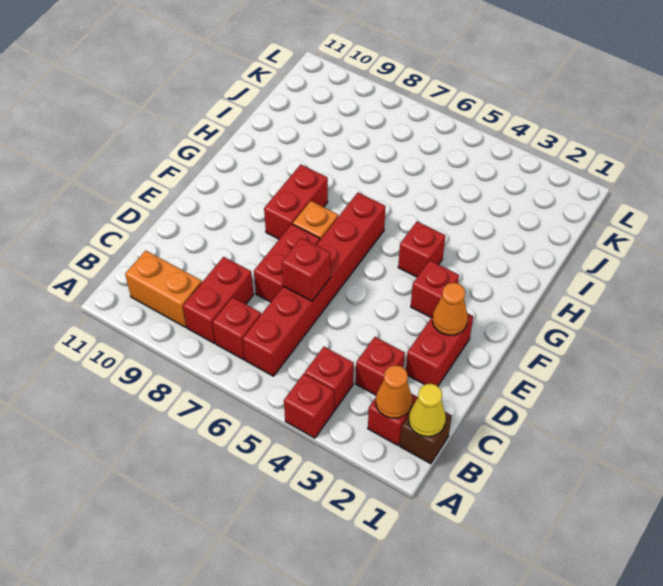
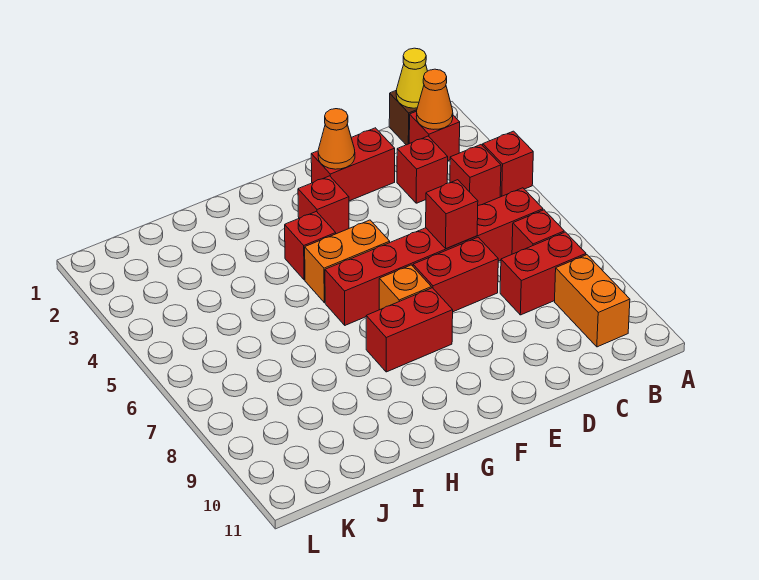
none -> orange 1x2 brick [305,220,390,303]

